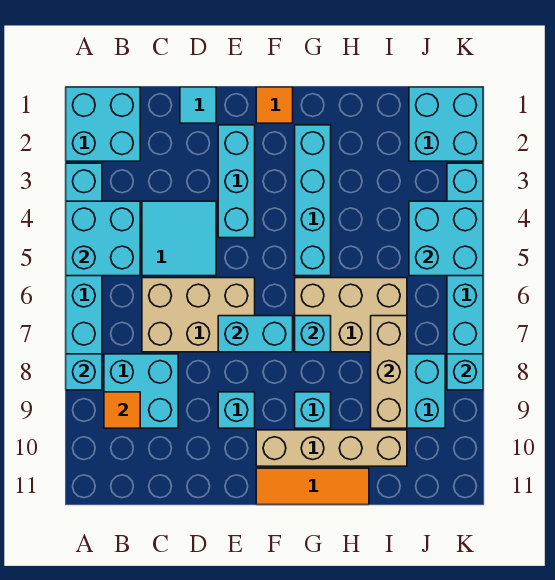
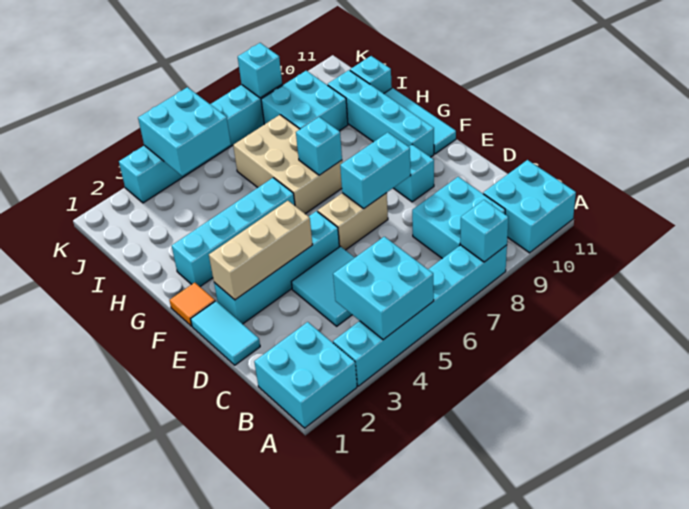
orange 1x1 tile [104,392,140,428] -> none
tan 2x3 brick [142,278,255,352] -> tan 1x2 brick [318,193,388,250]
cyan 1x1 tile [180,87,216,123] -> cyan 1x2 tile [191,301,260,365]
cyan 1x3 brick [218,125,255,238] -> cyan 1x4 brick [214,211,339,324]
cyan 1x2 brick [218,316,293,352] -> cyan 1x2 brick turned to [340,132,411,208]
tan 1x4 brick [256,430,407,466] -> cyan 1x4 brick [328,70,434,157]
orange 1x3 tile [256,468,369,505] -> cyan 1x3 tile [384,88,456,154]
cyan 1x1 brick [295,392,331,428] -> cyan 1x1 brick moved to [350,56,392,94]
tan 1x3 brick [371,316,407,428] -> tan 1x3 brick moved to [209,201,313,300]
cyan 2x2 brick [409,87,483,161] -> cyan 2x2 brick moved to [483,160,576,253]

